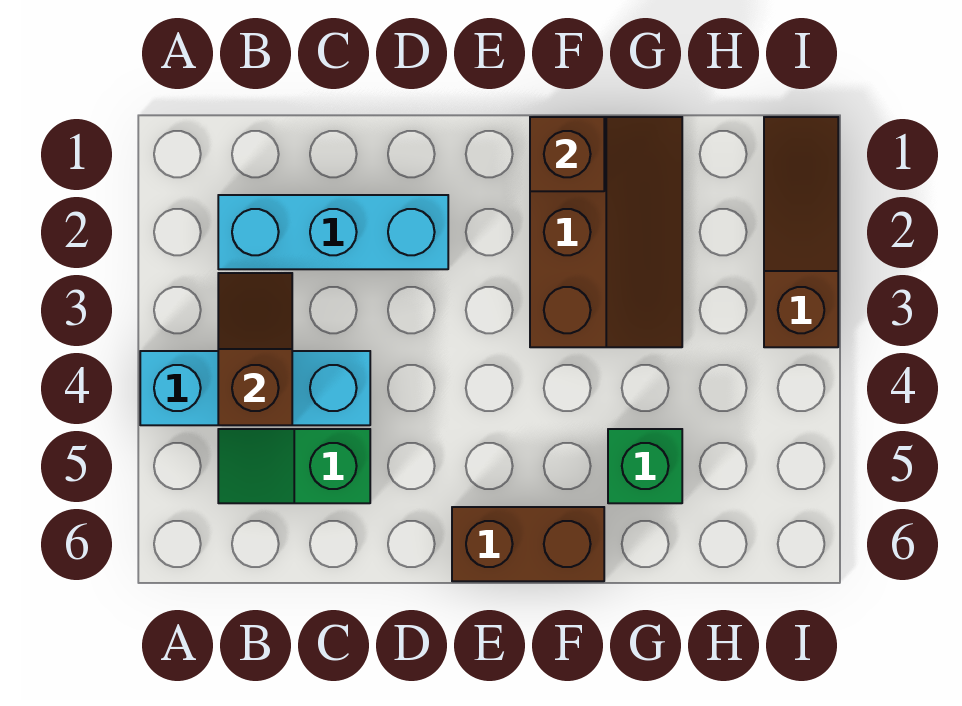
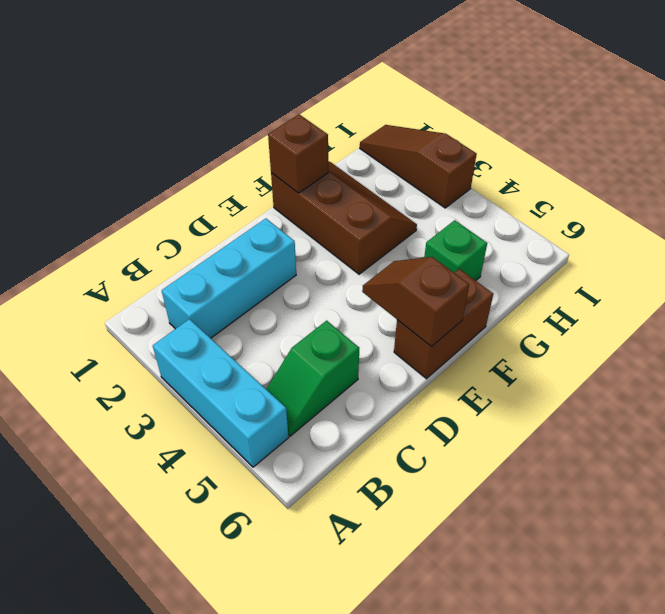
cyan 1x3 brick [140,351,370,425] -> cyan 1x3 brick turned to [153,319,289,467]
brown 1x2 slope [218,273,292,425] -> brown 1x2 slope moved to [362,257,469,346]

